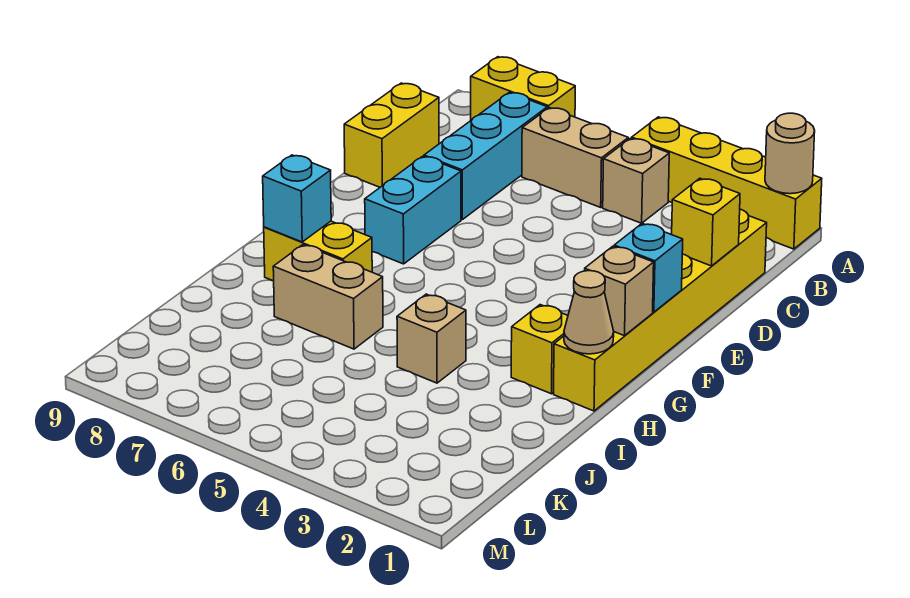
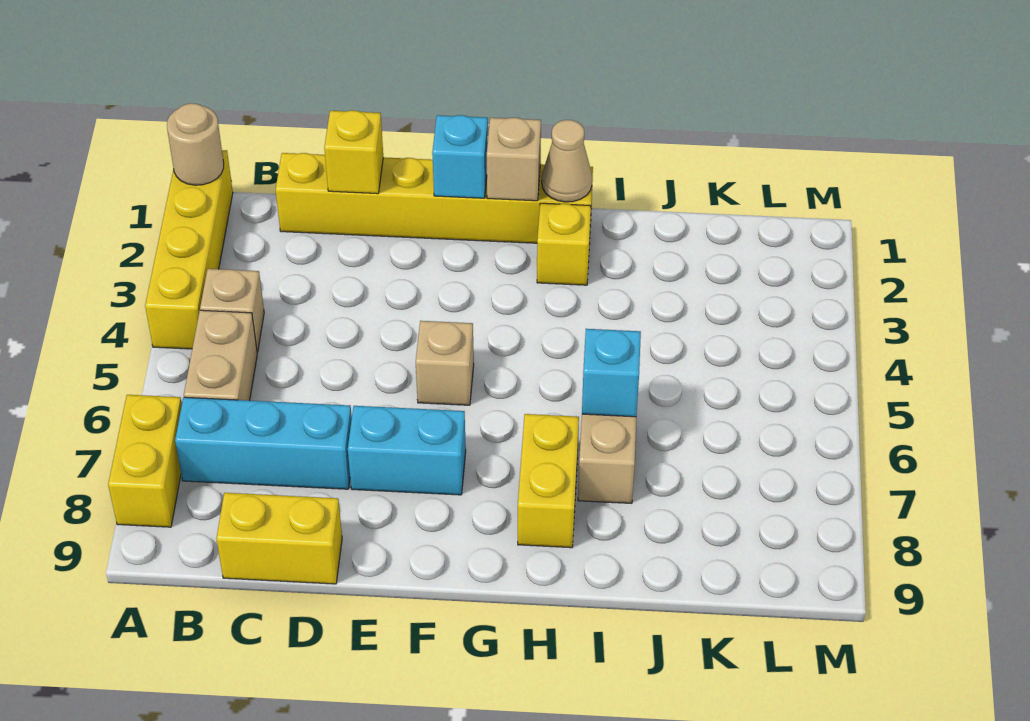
cyan 1x1 brick [263,155,331,242] -> cyan 1x1 brick moved to [582,329,641,417]
tan 1x1 brick [397,294,466,383] -> tan 1x1 brick moved to [416,321,474,405]

